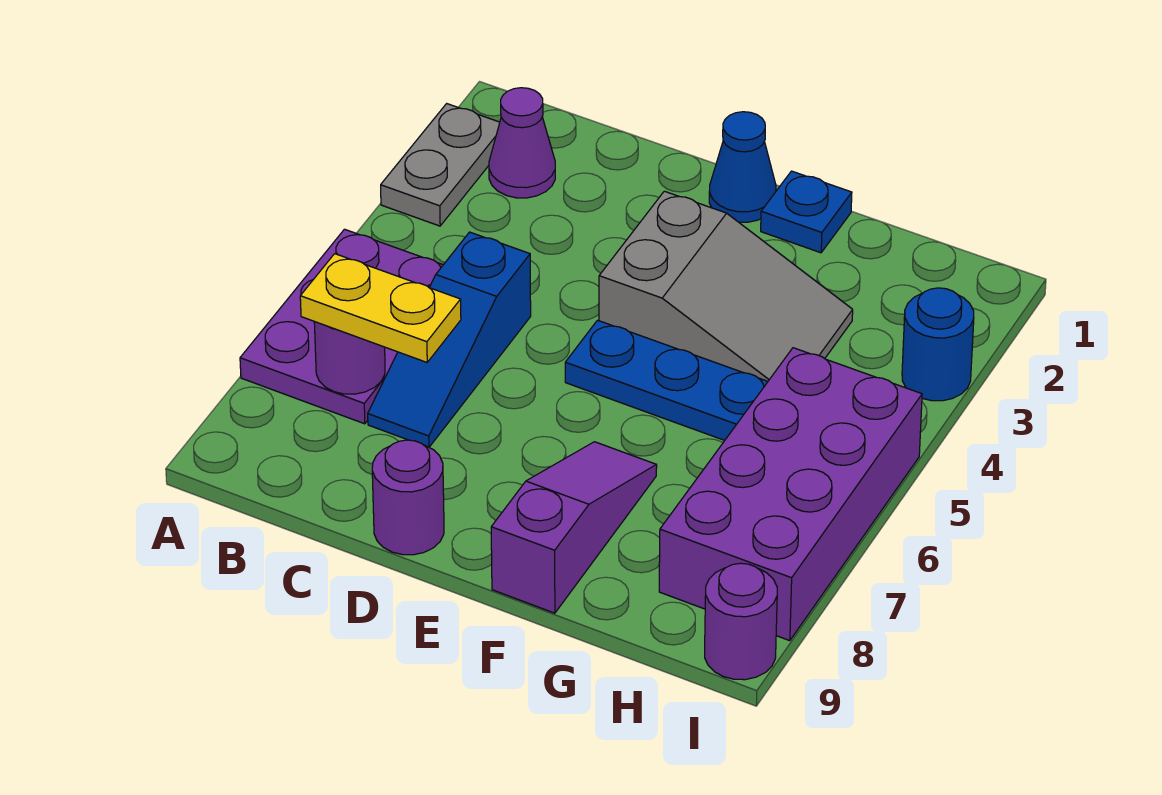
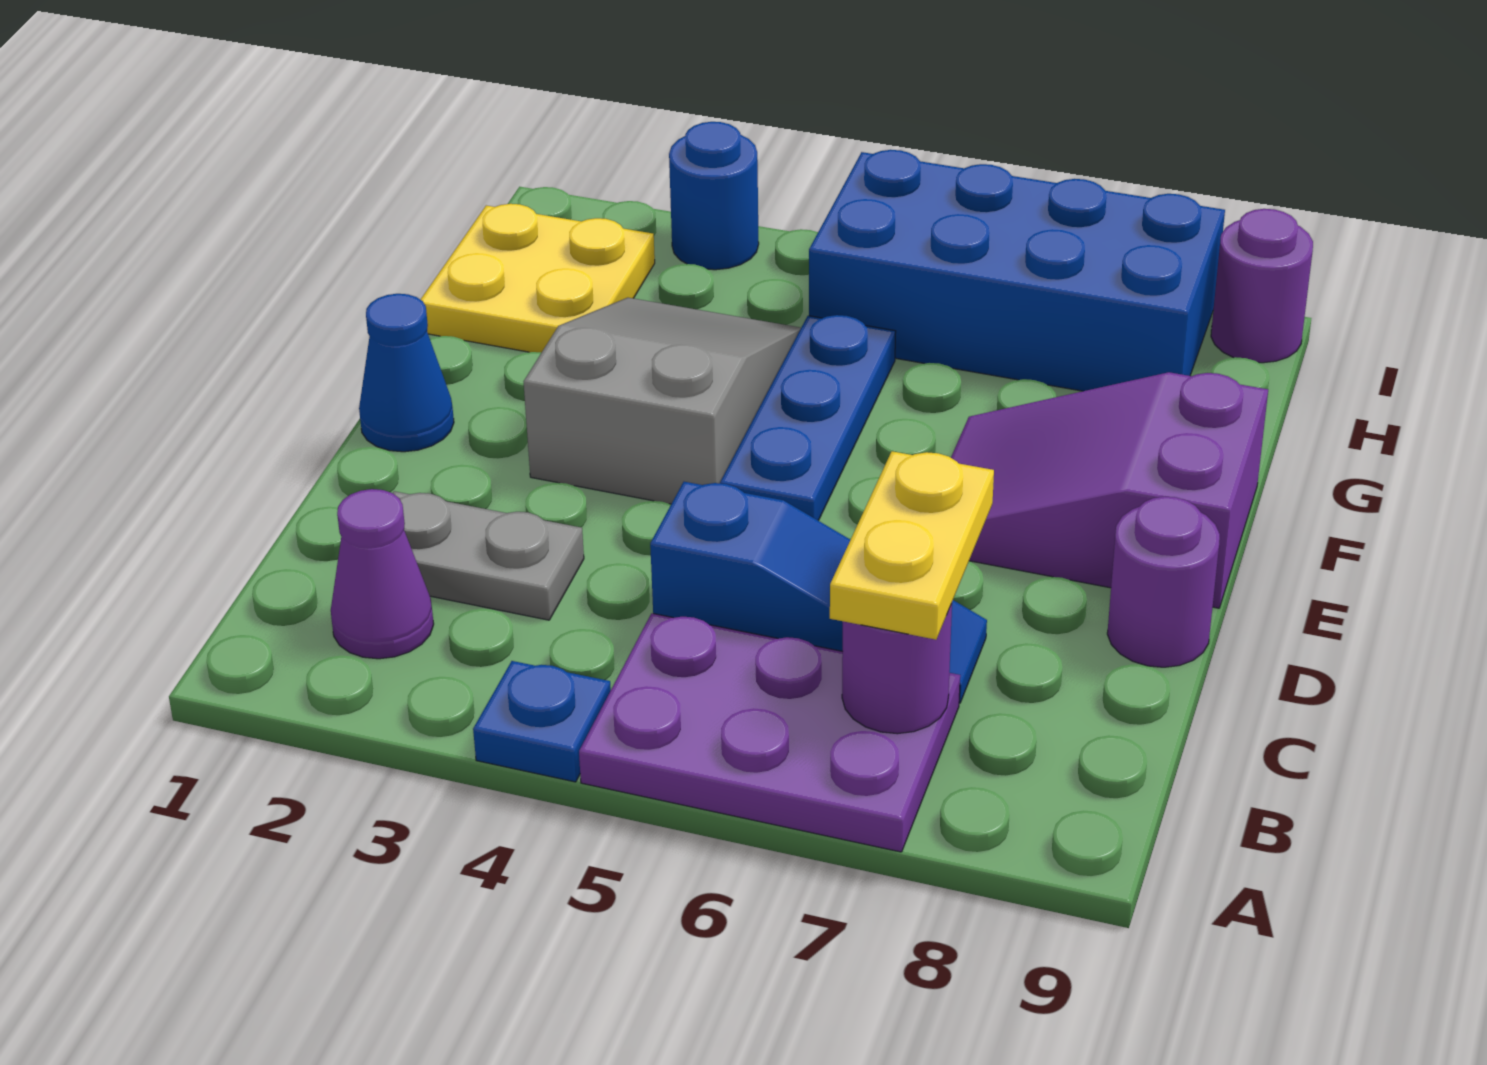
grey 1x2 plate [381,104,500,226] -> grey 1x2 plate moved to [393,491,584,620]
blue 1x1 plate [761,171,852,253] -> blue 1x1 plate moved to [473,661,611,782]
purple 1x3 slope [491,442,657,613] -> purple 2x3 slope [951,372,1268,608]
none -> yellow 2x2 plate [420,204,655,353]
purple 2x4 brick [659,348,922,641] -> blue 2x4 brick [809,150,1225,391]

